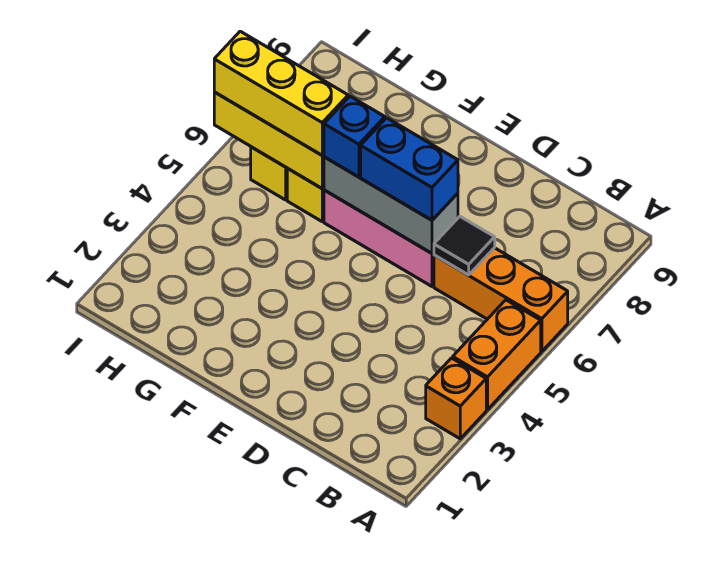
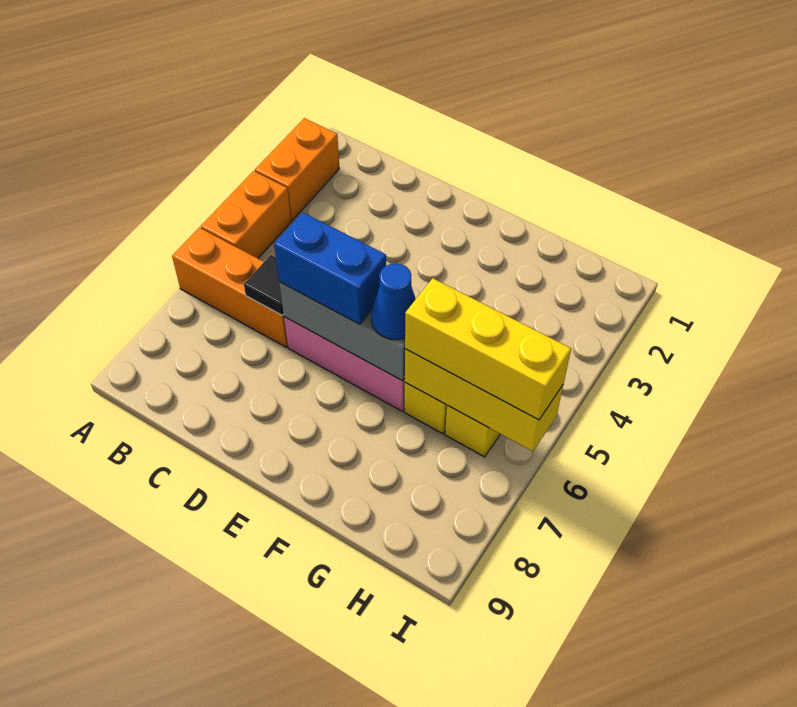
orange 1x1 brick [426,358,486,439] -> orange 1x2 brick [255,118,339,220]
blue 1x1 brick [324,96,385,177] -> blue 1x1 cone [371,263,416,340]

